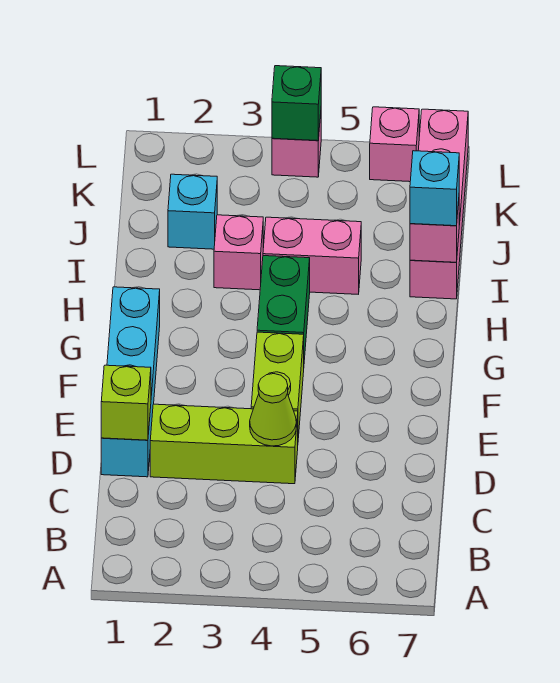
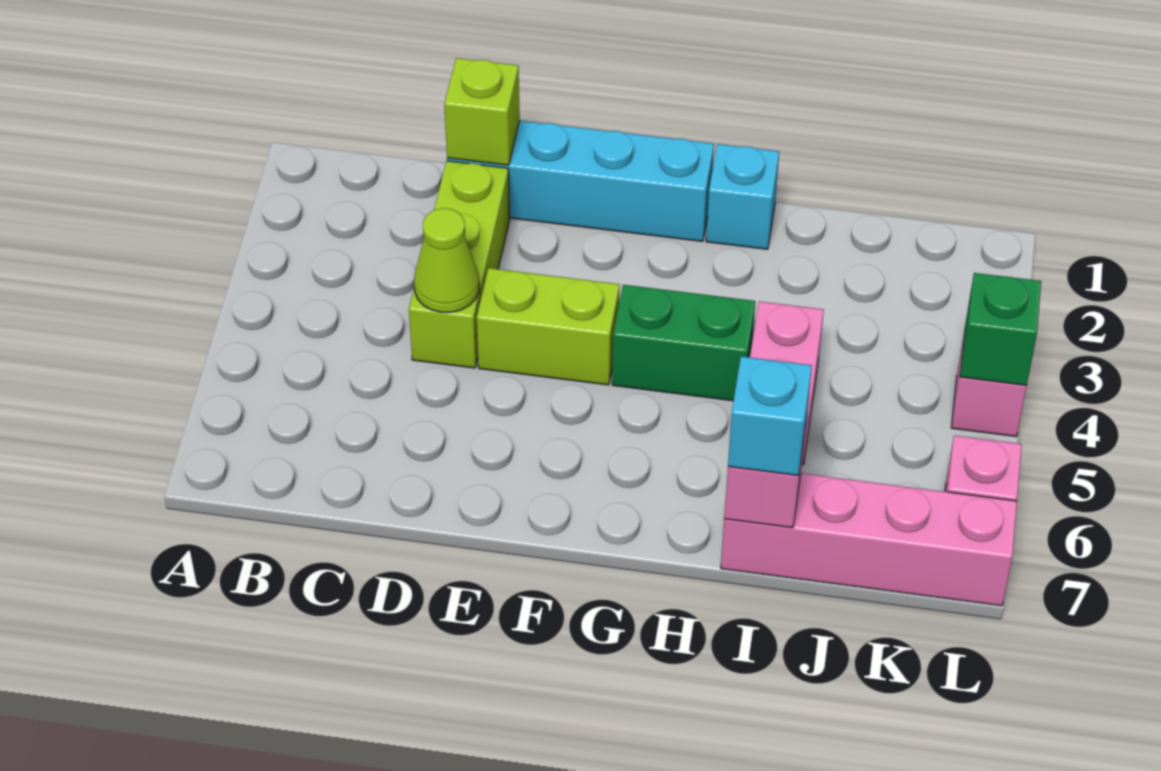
pink 1x1 brick [214,215,263,290] -> none
cyan 1x1 brick [168,174,217,249] -> cyan 1x1 brick moved to [706,144,779,249]

